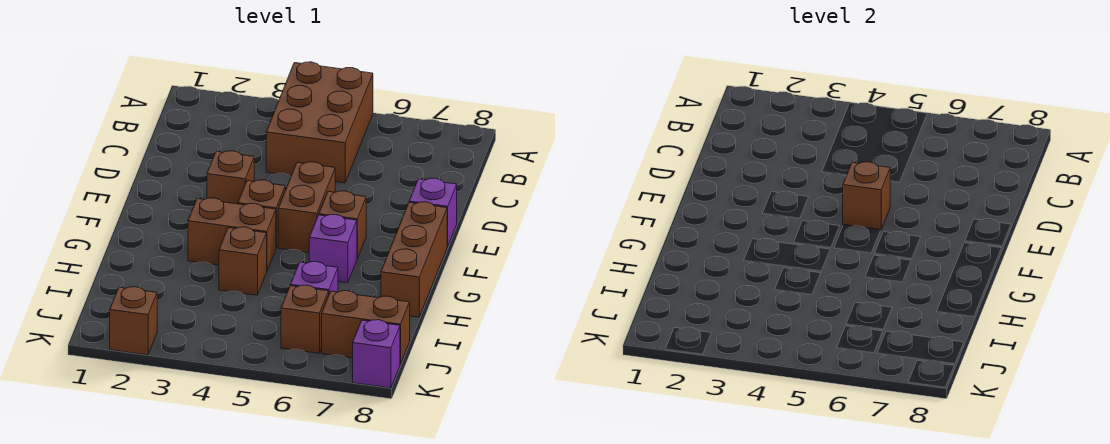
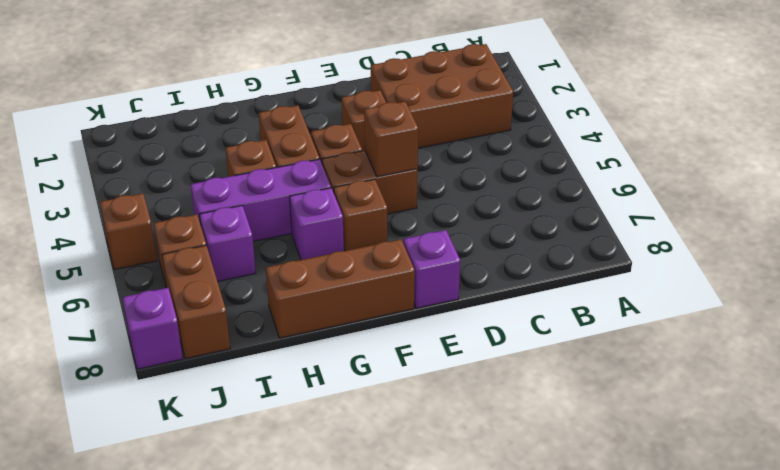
brown 2x3 brick [266,62,373,183] -> brown 2x3 brick moved to [371,44,513,148]
none -> purple 1x3 brick [191,159,331,241]
brown 1x1 brick [110,287,157,355] -> brown 1x1 brick moved to [100,193,157,270]

